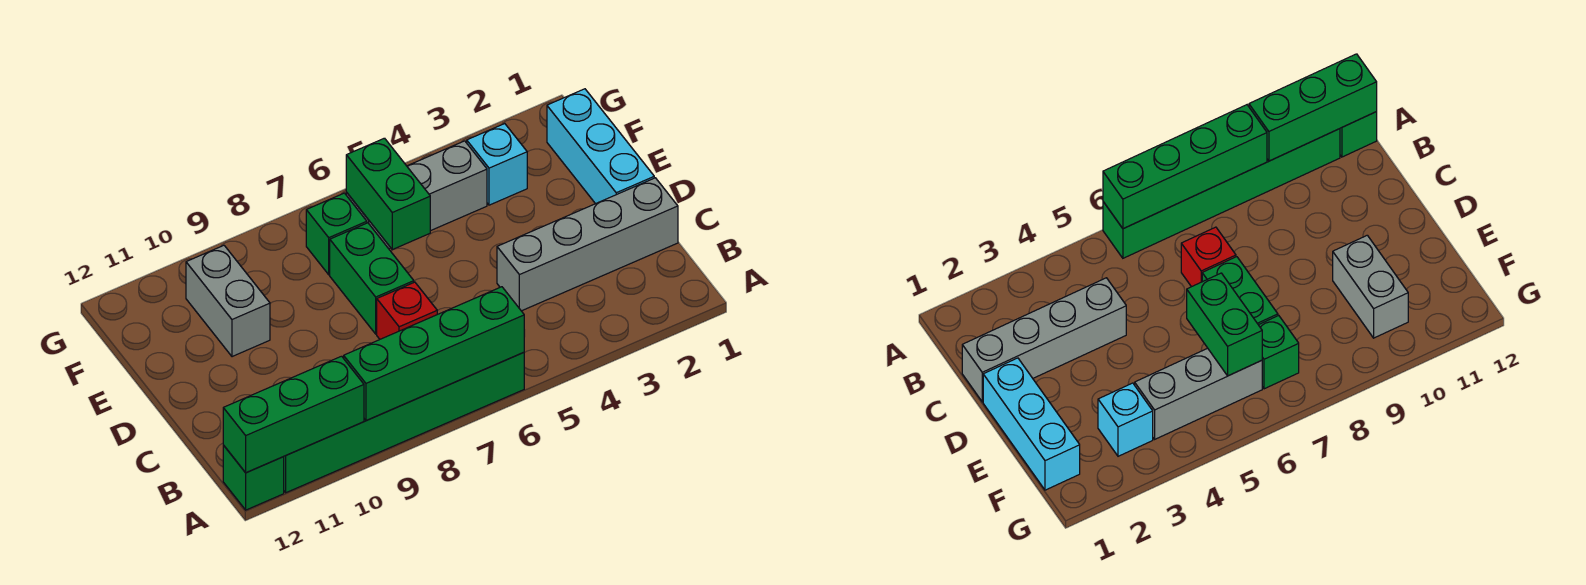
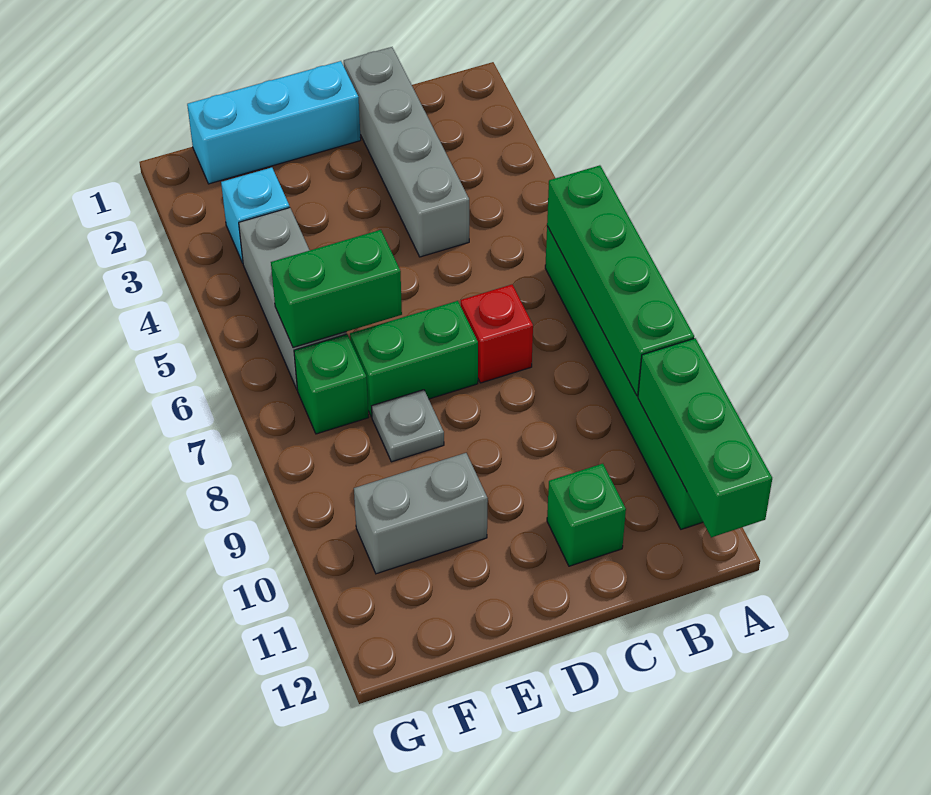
green 1x1 brick [223,445,284,510] -> green 1x1 brick moved to [547,464,626,566]
none -> grey 1x1 plate [372,390,444,462]

